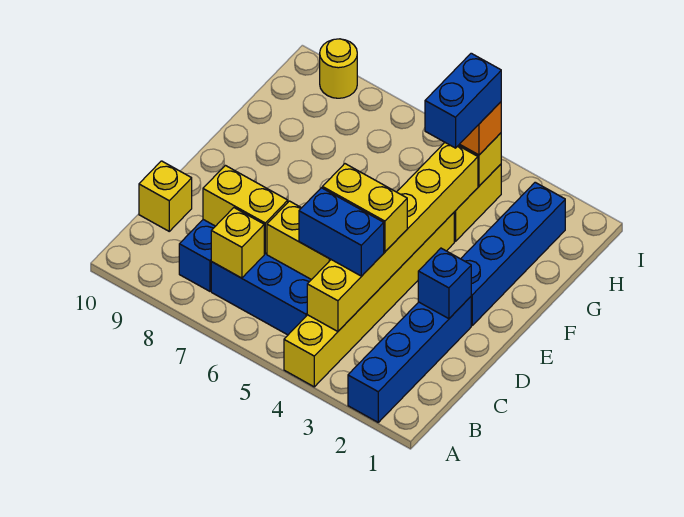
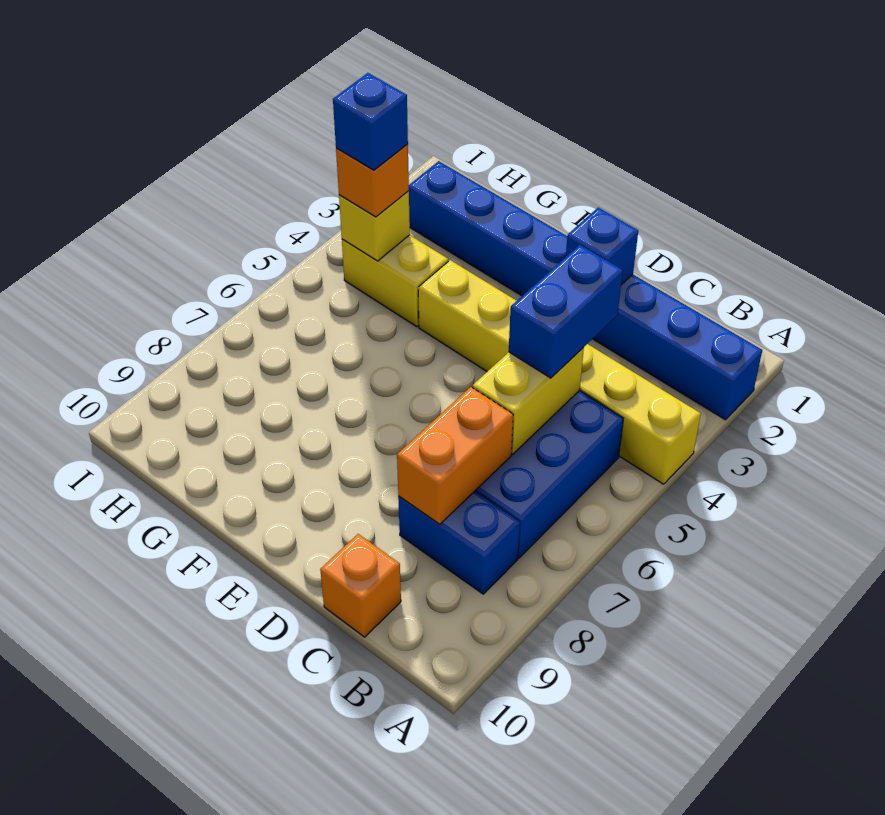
yellow 1x6 brick [307,143,478,331] -> none
yellow 1x1 brick [211,208,264,278] -> none
yellow 1x2 brick [203,165,288,254] -> orange 1x2 brick [397,387,513,524]
yellow 1x1 brick [139,161,192,231] -> orange 1x1 brick [320,534,401,637]
yellow 1x2 brick [322,164,407,252] -> none
blue 1x2 brick [425,53,501,148] -> blue 1x1 brick [333,73,408,170]
yellow 1x1 round brick [320,39,357,98] -> none

